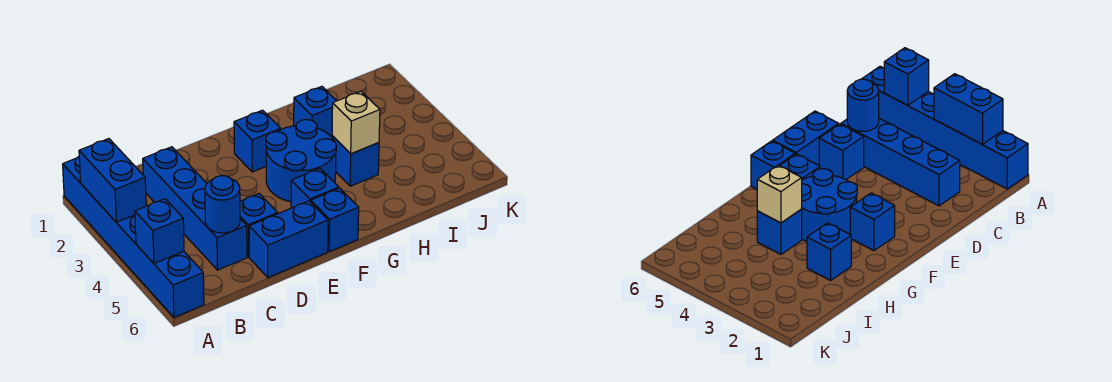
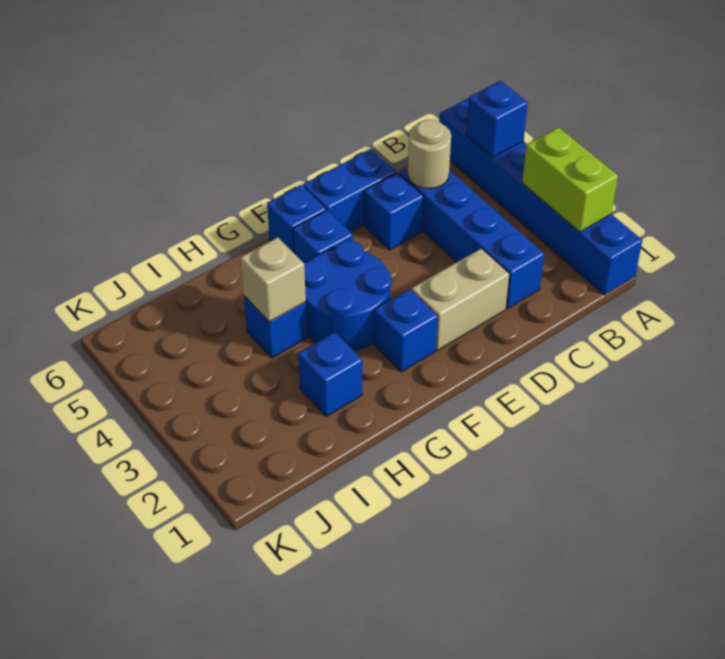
blue 1x2 brick [79,139,146,222] -> lime 1x2 brick [522,127,618,232]
blue 1x1 round brick [205,176,240,233] -> tan 1x1 round brick [408,119,451,189]
none -> tan 1x2 brick [412,248,510,350]

